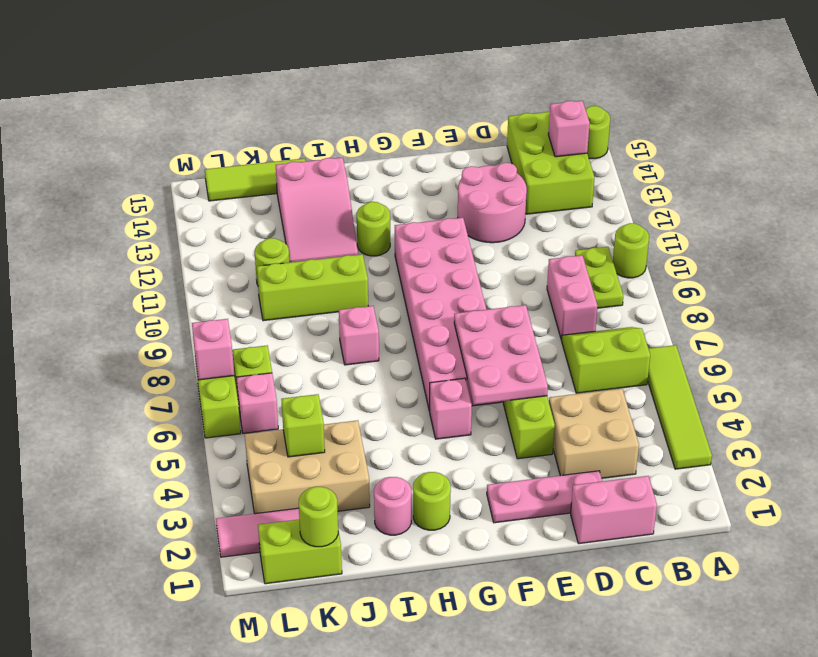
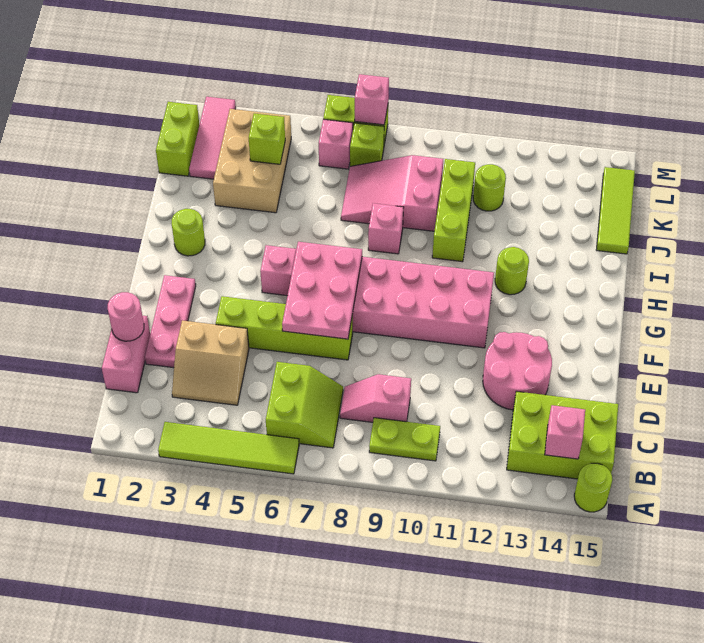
lime 1x1 round brick [613,223,649,278] -> none
tan 2x2 brick [549,389,639,478] -> tan 2x2 slope [172,320,249,405]
pink 1x2 brick [547,255,598,339] -> pink 1x2 slope [340,374,411,422]
pink 2x3 plate [454,305,548,405] -> pink 2x3 plate turned to [282,242,362,339]
pink 1x1 round brick [374,477,411,535] -> pink 1x1 round brick moved to [108,292,144,341]
pink 2x3 slope [276,158,358,262] -> pink 2x3 slope moved to [341,155,443,231]
lime 1x1 round brick [299,487,338,547] -> none

